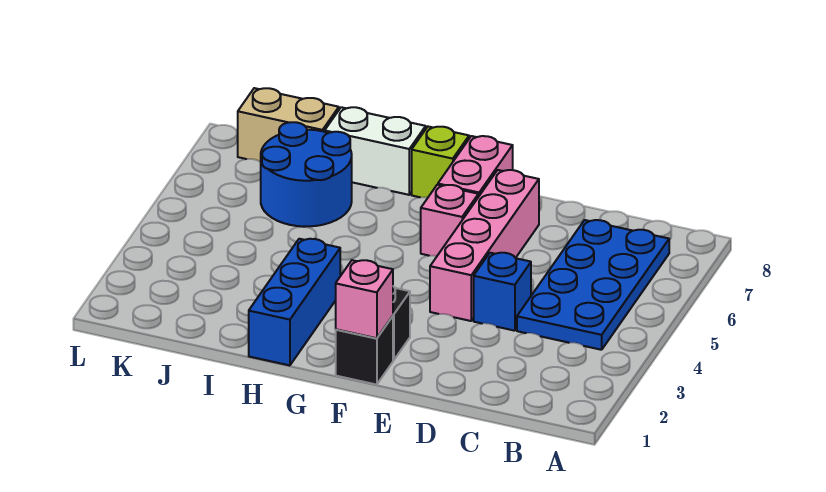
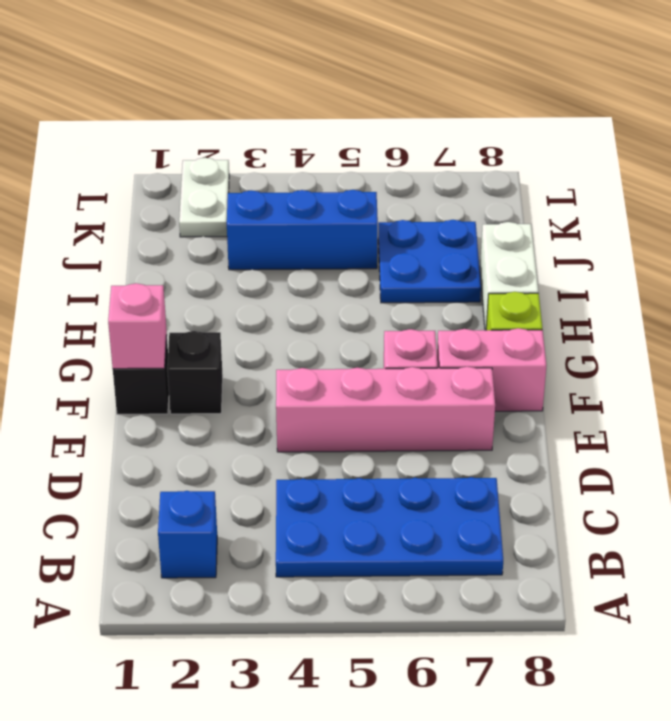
blue 1x1 brick [474,253,531,331] -> blue 1x1 brick moved to [158,491,217,578]
blue 1x3 brick [249,239,340,365] -> blue 1x3 brick moved to [227,190,378,270]
blue 2x2 round brick [261,122,352,227] -> blue 2x2 plate [378,220,481,303]
tan 1x2 brick [238,88,339,162] -> none
none -> white 1x2 plate [179,158,229,237]

